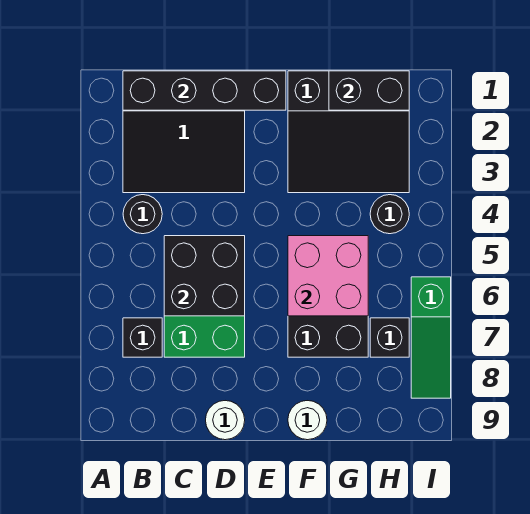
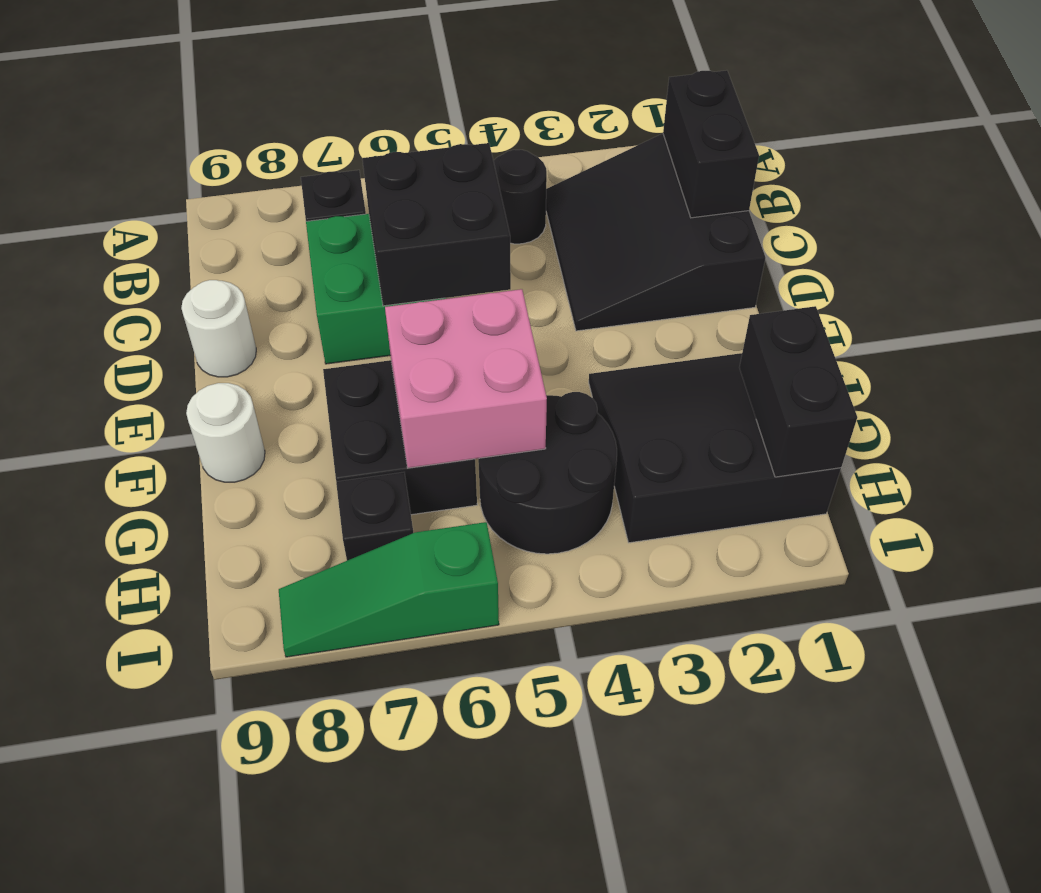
black 1x4 brick [123,71,286,110] -> black 1x2 brick [663,70,759,218]
black 3x3 slope [288,71,409,193] -> black 3x3 slope turned to [589,353,841,543]
black 1x1 round brick [370,195,409,234] -> black 2x2 round brick [478,392,617,554]

